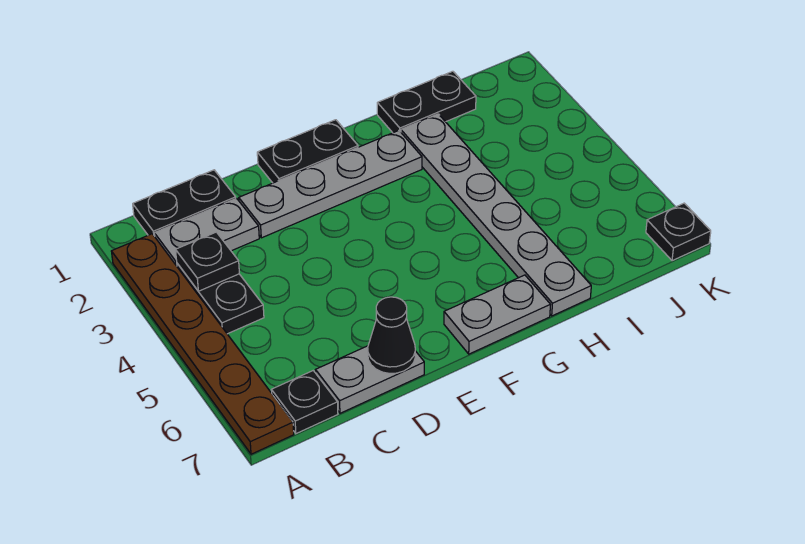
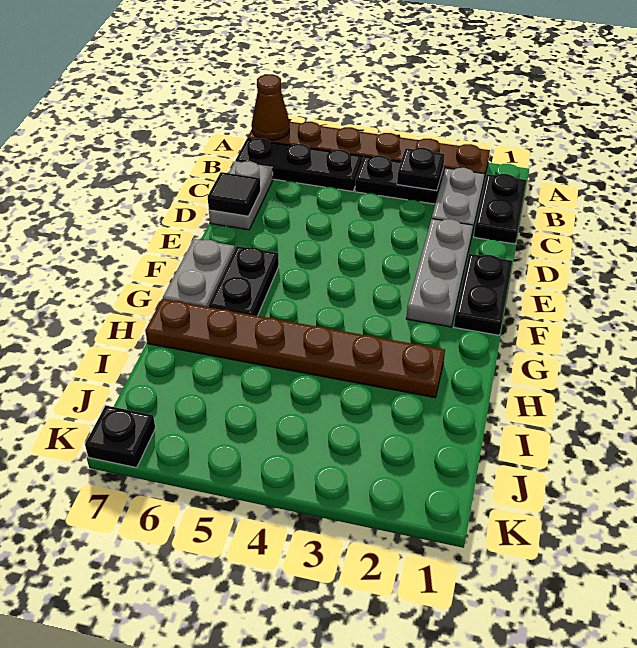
none -> brown 1x1 cone [252,74,290,140]
black 1x1 plate [271,371,338,434] -> black 1x3 plate [235,138,362,191]
grey 1x4 plate [239,131,422,238] -> grey 1x3 plate [406,219,473,327]
black 1x1 cone [368,297,415,374] -> black 1x1 tile [208,172,260,216]
black 1x2 plate [377,71,476,133] -> black 1x2 plate moved to [208,246,279,316]
grey 1x6 plate [401,114,591,316] -> brown 1x6 plate [145,299,445,397]

